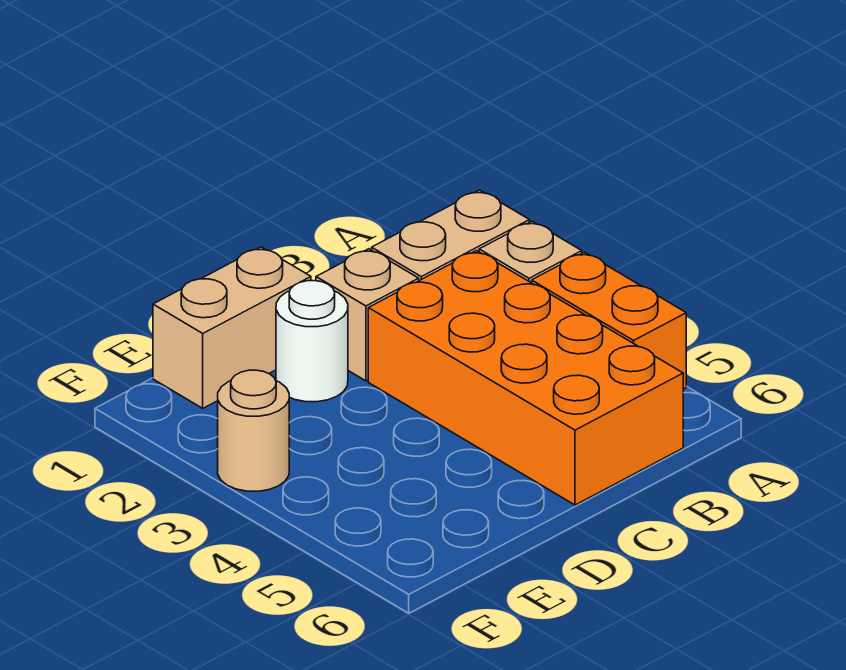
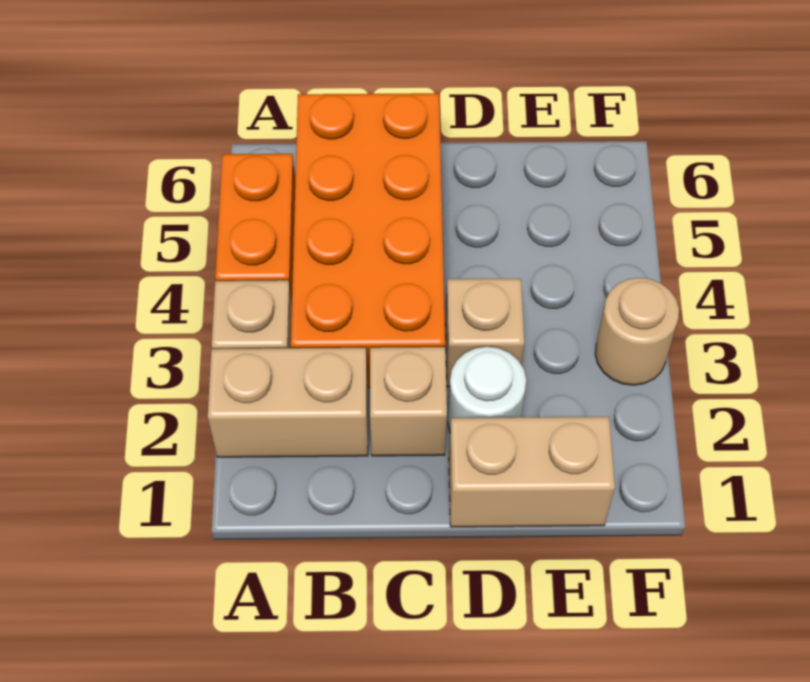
none -> tan 1x1 brick [445,279,524,387]

